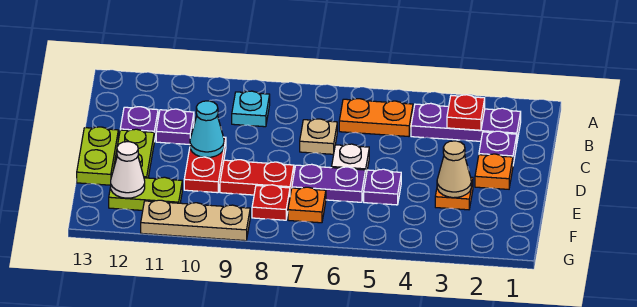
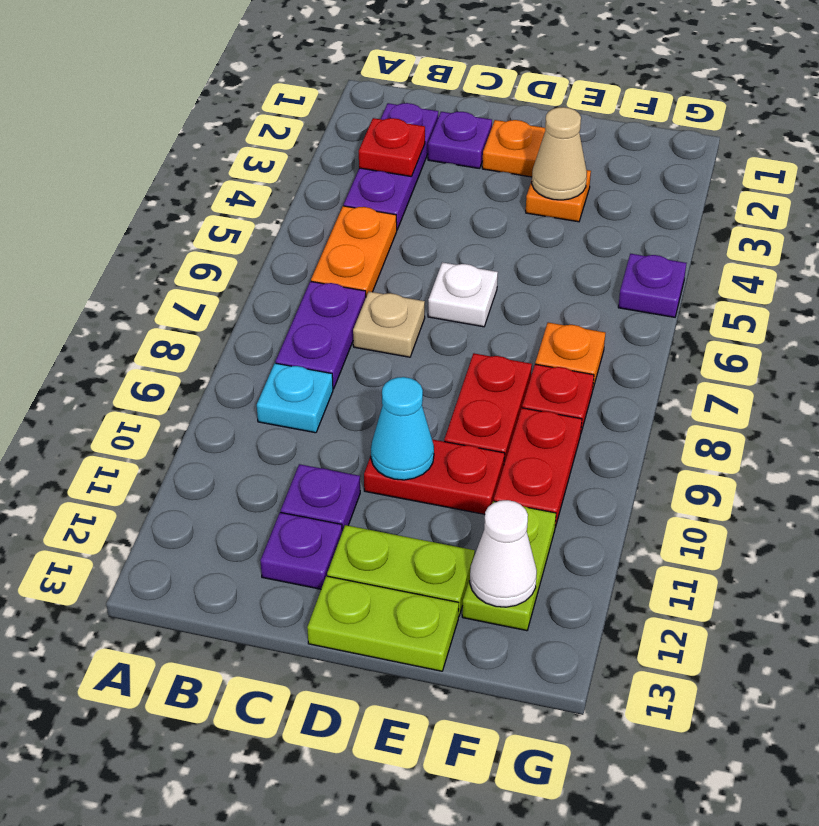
purple 1x1 plate [364,169,401,205] -> purple 1x1 plate moved to [618,254,686,317]
purple 1x2 plate [292,164,366,202] -> purple 1x2 plate moved to [275,281,366,389]
none -> red 1x2 plate [494,408,582,527]
tan 1x3 plate [141,200,250,241] -> none

